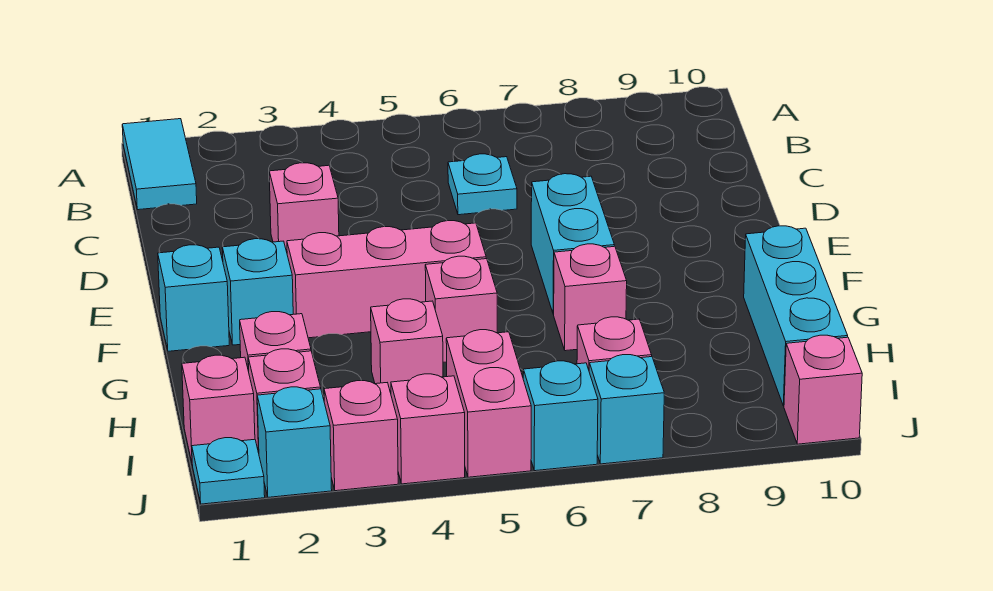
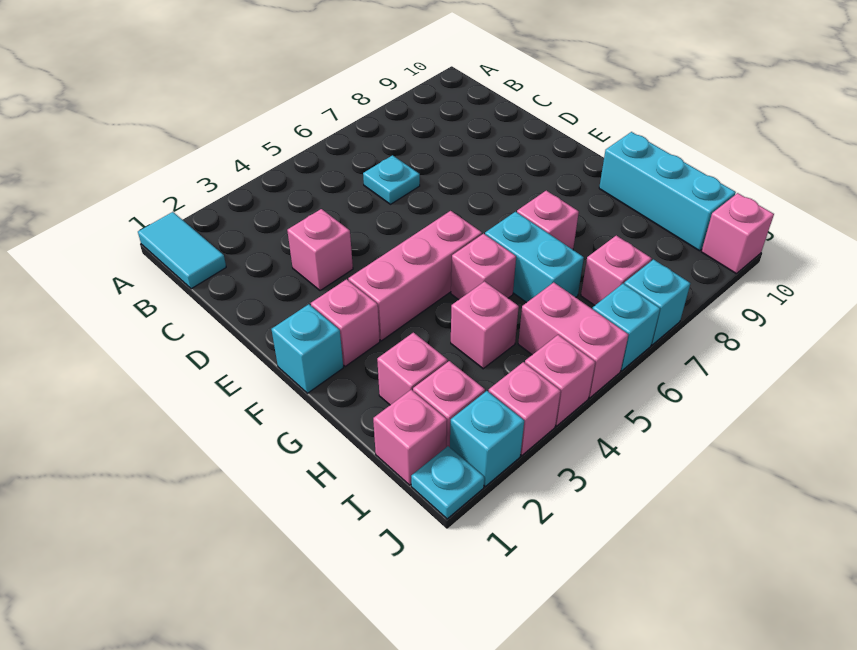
cyan 1x2 brick [531,174,614,314] -> cyan 1x2 brick moved to [485,212,584,303]
cyan 1x1 brick [222,239,293,345] -> pink 1x1 brick [311,279,380,366]

